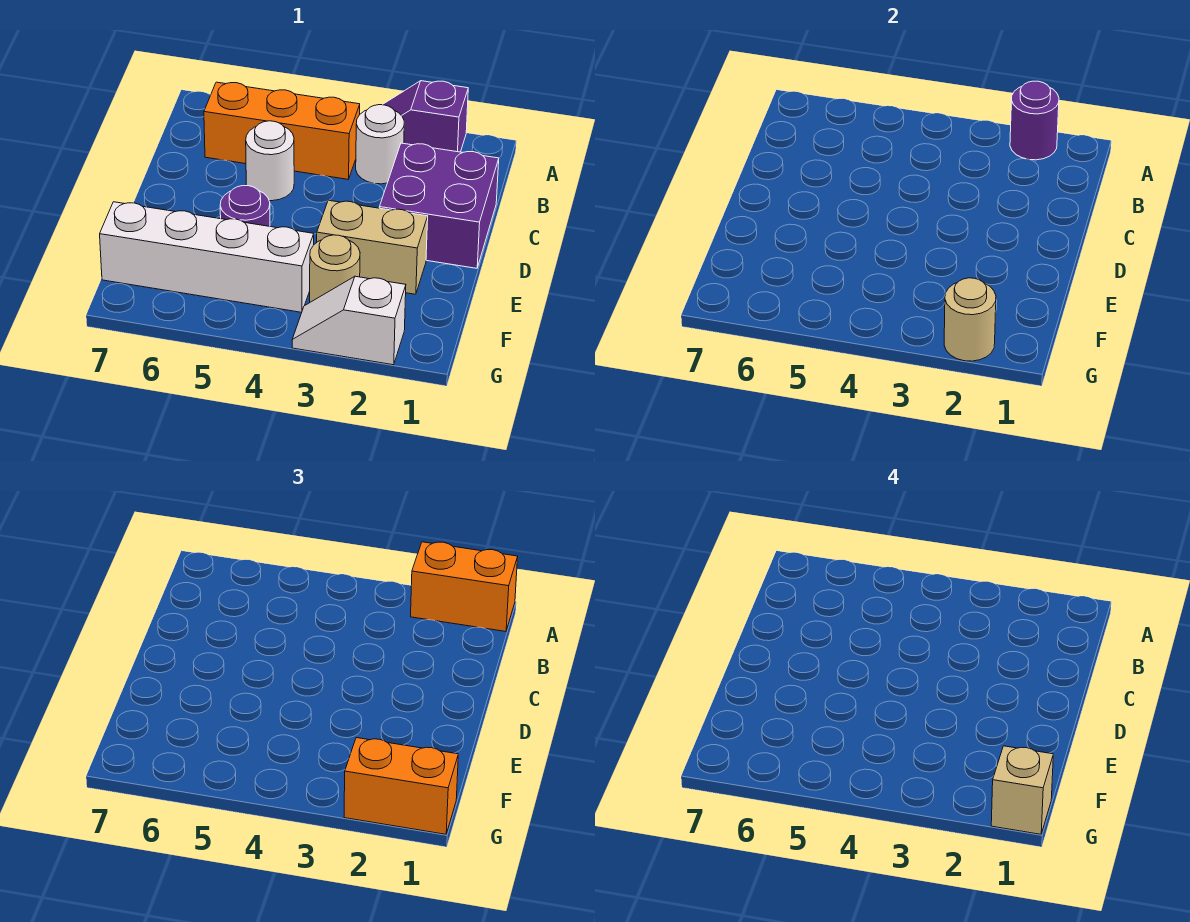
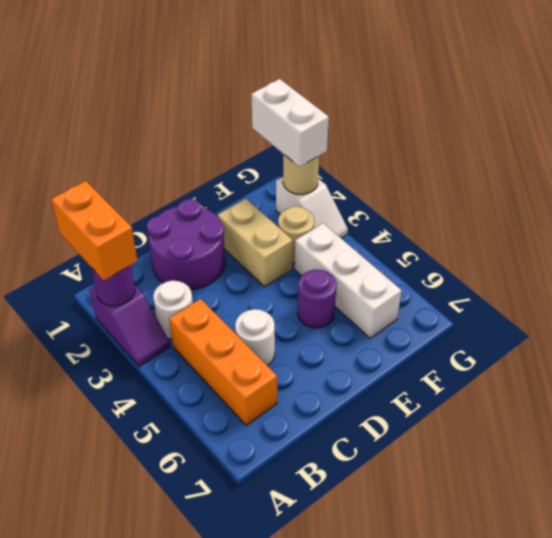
purple 2x2 brick [379,143,499,268] -> purple 2x2 round brick [147,199,225,290]
white 1x4 brick [100,202,314,312] -> white 1x3 brick [295,223,402,338]
orange 1x2 brick [344,738,458,834] -> white 1x2 brick [251,79,329,167]
tan 1x1 brick [991,746,1053,834] -> none

